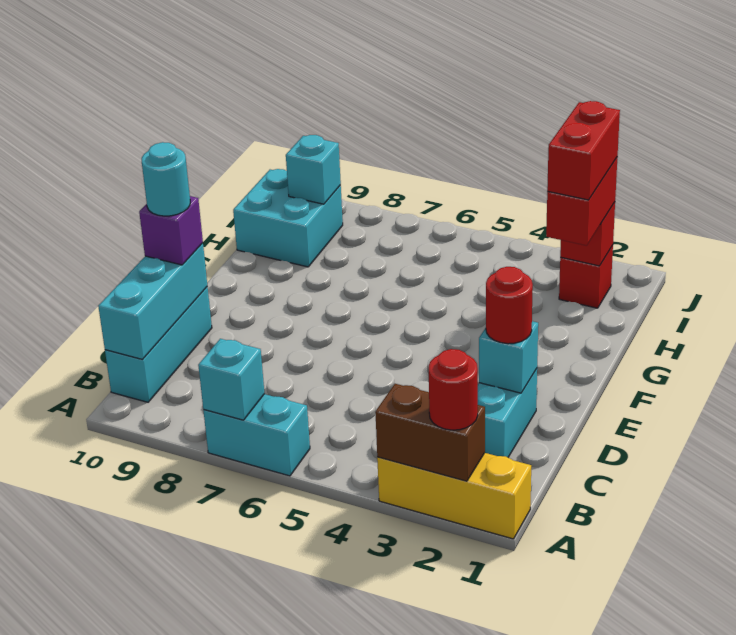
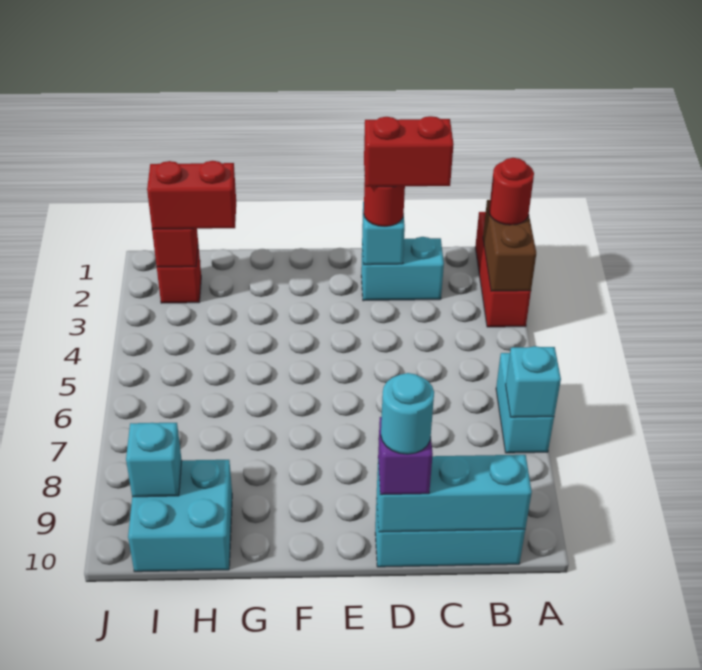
yellow 1x3 brick [377,453,531,539] -> red 1x3 brick [475,212,531,327]
red 1x2 brick [547,101,620,200] -> red 1x2 brick moved to [364,116,454,187]

